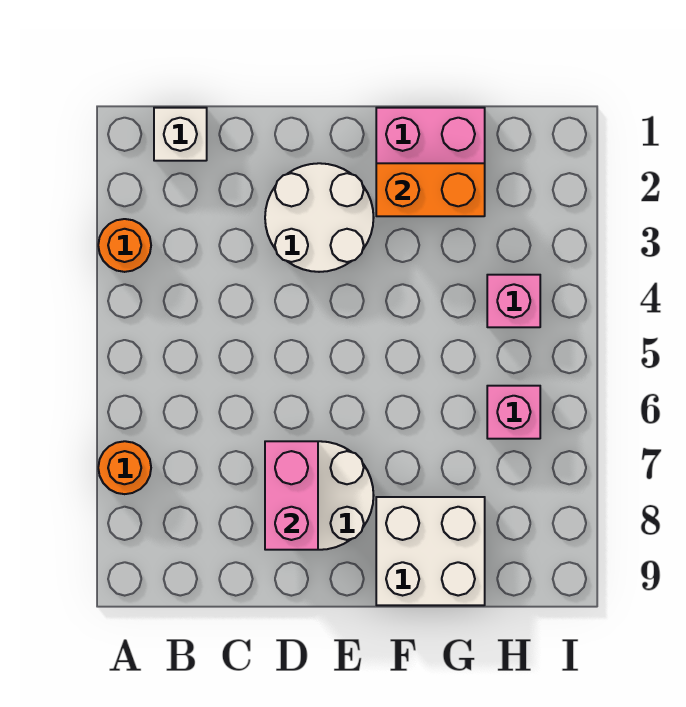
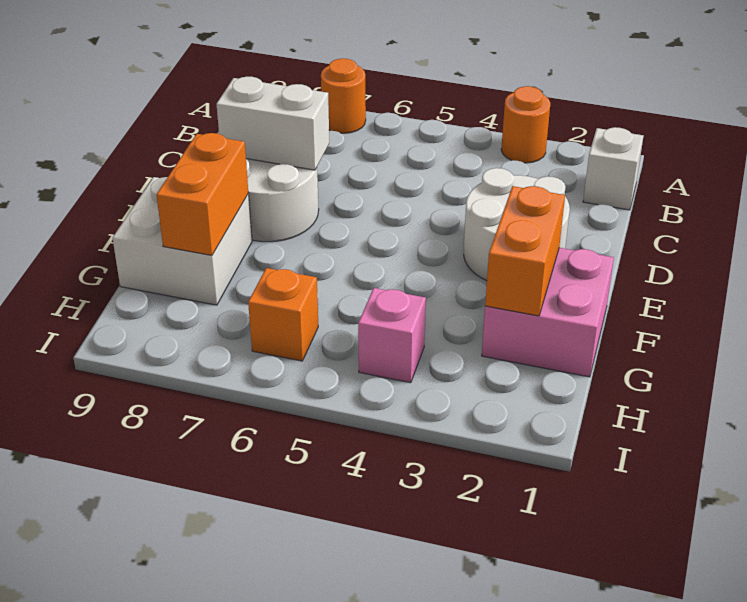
pink 1x2 brick [265,441,318,550] -> white 1x2 brick [216,77,329,170]
none -> orange 1x2 brick [156,133,248,255]
pink 1x1 brick [487,386,540,439] -> orange 1x1 brick [248,268,318,361]

